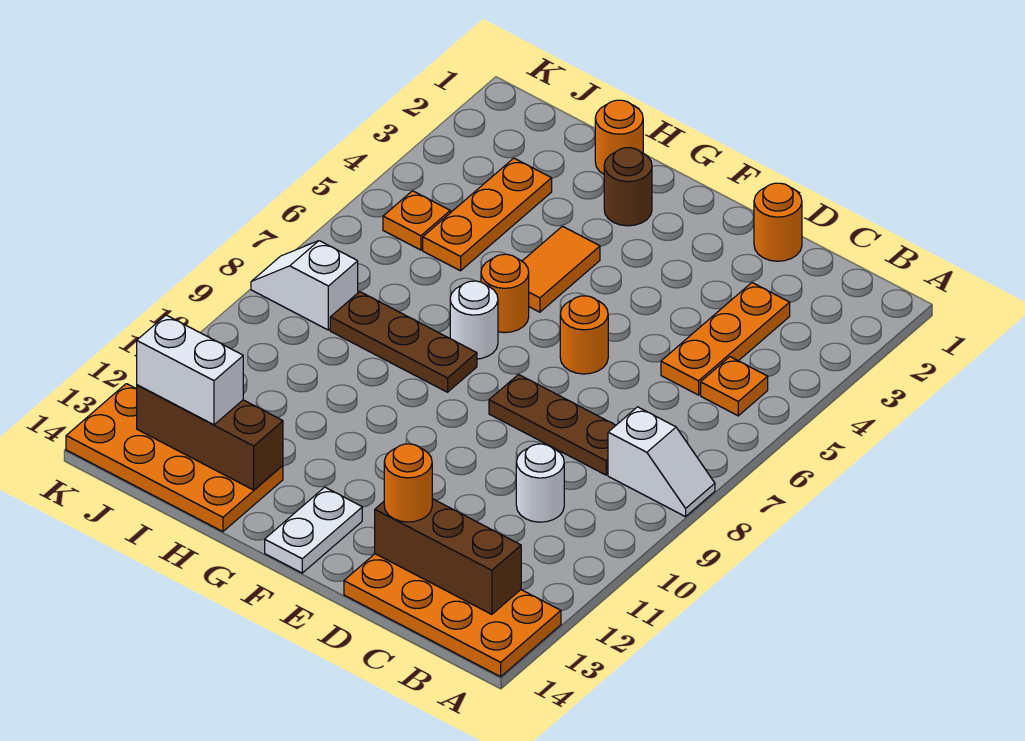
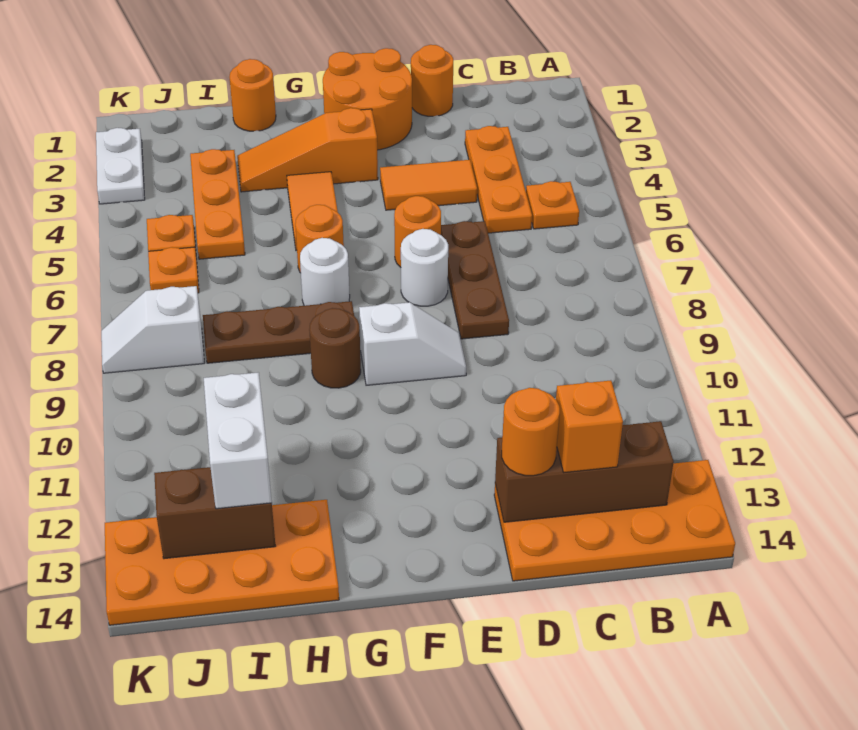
white 1x2 slope [608,407,715,517] -> white 1x2 slope moved to [359,302,466,385]
brown 1x3 plate [489,375,616,475] -> brown 1x3 plate turned to [441,221,509,339]
white 1x1 round brick [516,444,564,522] -> white 1x1 round brick moved to [401,229,448,306]
none -> orange 1x1 brick [556,380,623,472]
none -> orange 1x2 tile [380,160,477,210]
none -> orange 2x2 round brick [323,48,412,150]
none -> orange 1x3 slope [237,108,378,192]
white 1x2 plate [265,487,362,573] -> white 1x2 plate moved to [96,128,145,204]
brown 1x1 round brick [604,148,652,226] -> brown 1x1 round brick moved to [309,308,361,388]
brown 1x3 brick [137,385,283,490] -> brown 1x2 brick [154,467,275,559]
white 1x2 brick [137,315,243,425] -> white 1x2 brick turned to [204,372,272,509]
none -> orange 1x1 plate [148,247,199,293]

